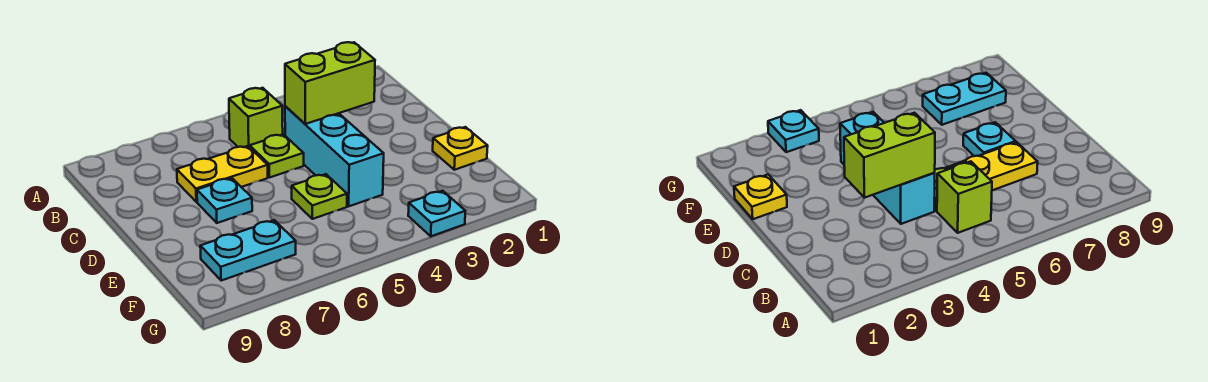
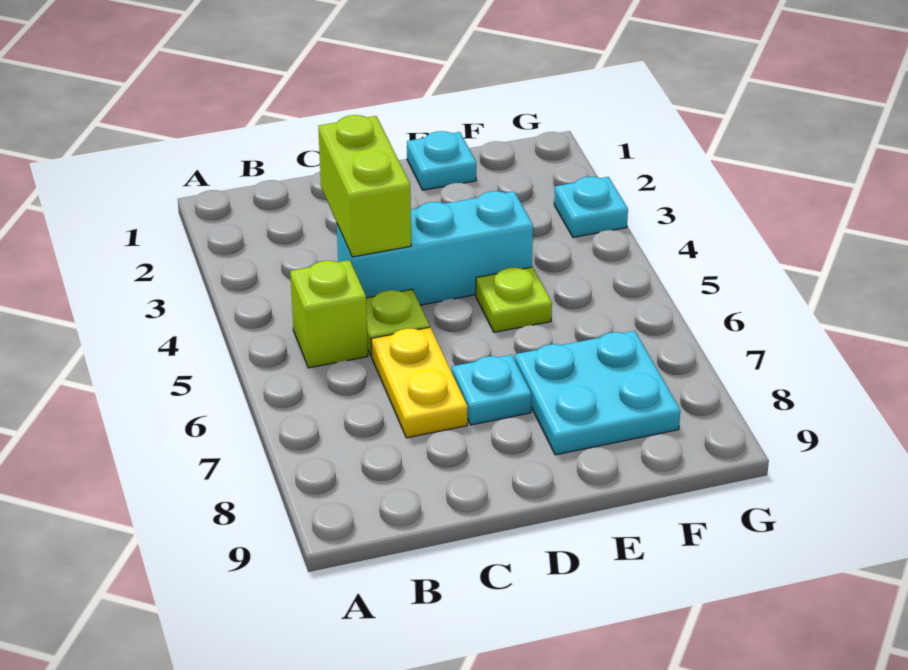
yellow 1x1 plate [433,127,488,170] -> cyan 1x1 plate [407,131,476,190]
cyan 1x2 plate [200,220,296,281] -> cyan 2x2 plate [515,331,680,455]

